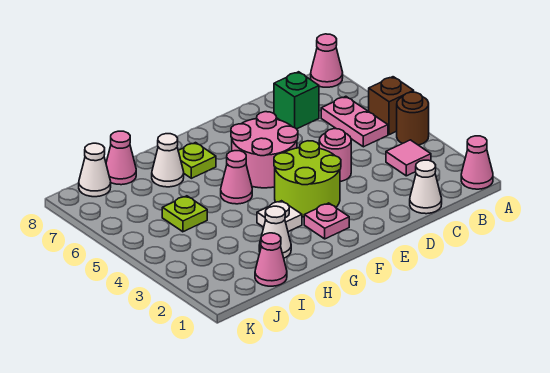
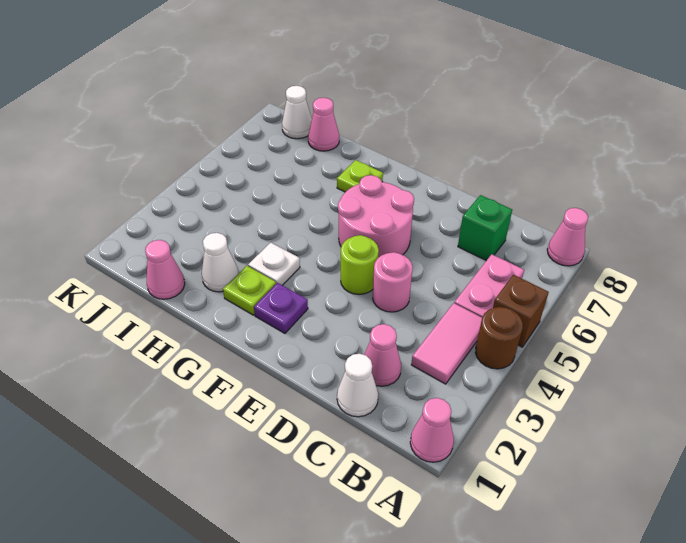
pink 1x1 tile [386,140,431,176] -> pink 1x2 tile [411,303,482,384]
lime 2x2 round brick [274,141,341,217] -> lime 1x1 round brick [341,235,379,295]
pink 1x1 plate [304,203,349,239] -> purple 1x1 plate [254,283,308,333]
pink 1x1 cone [221,151,252,204] -> pink 1x1 cone moved to [364,324,401,386]
white 1x1 cone [152,134,184,187] -> none
lime 1x1 plate [162,196,207,232] -> lime 1x1 plate moved to [223,266,276,315]

